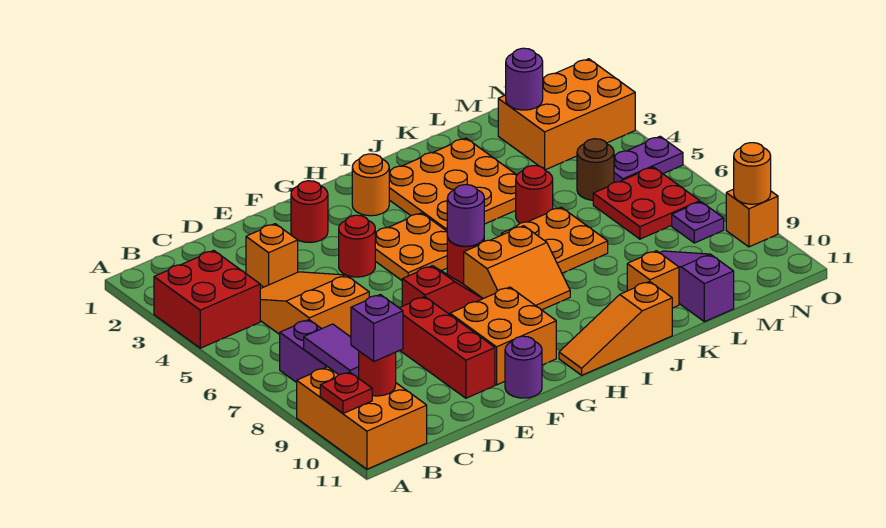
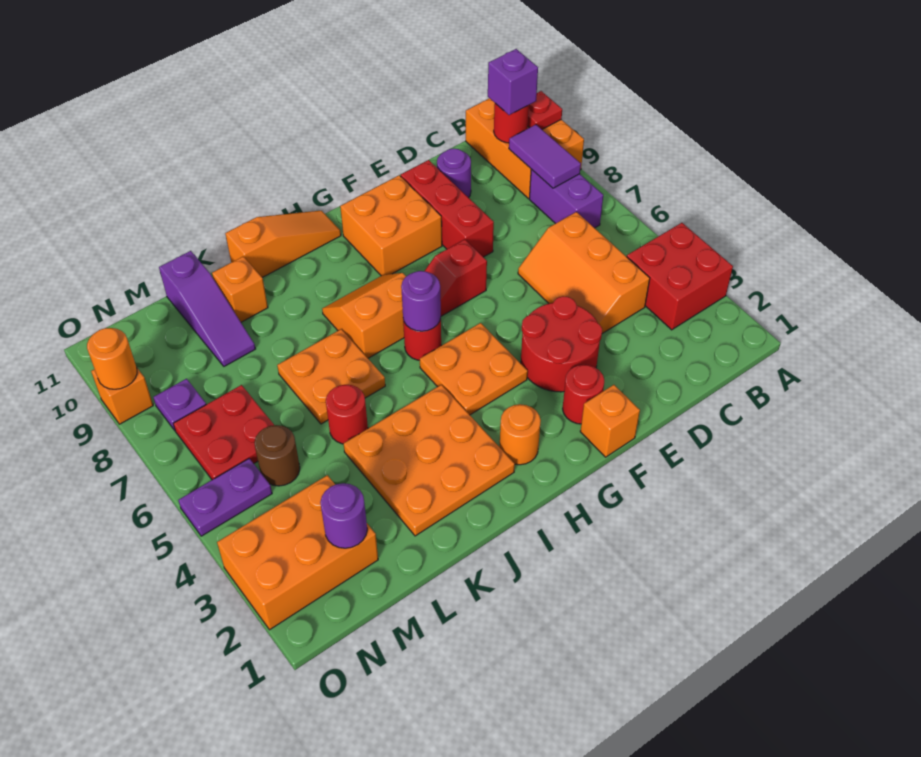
orange 2x3 slope [260,272,369,337] -> orange 2x3 slope turned to [518,212,650,334]
orange 1x1 brick [246,224,298,287] -> orange 1x1 brick moved to [580,385,640,457]
red 1x1 round brick [339,215,375,277] -> red 2x2 round brick [521,296,602,392]
purple 1x1 round brick [505,336,542,398] -> purple 1x1 round brick moved to [437,149,471,198]

